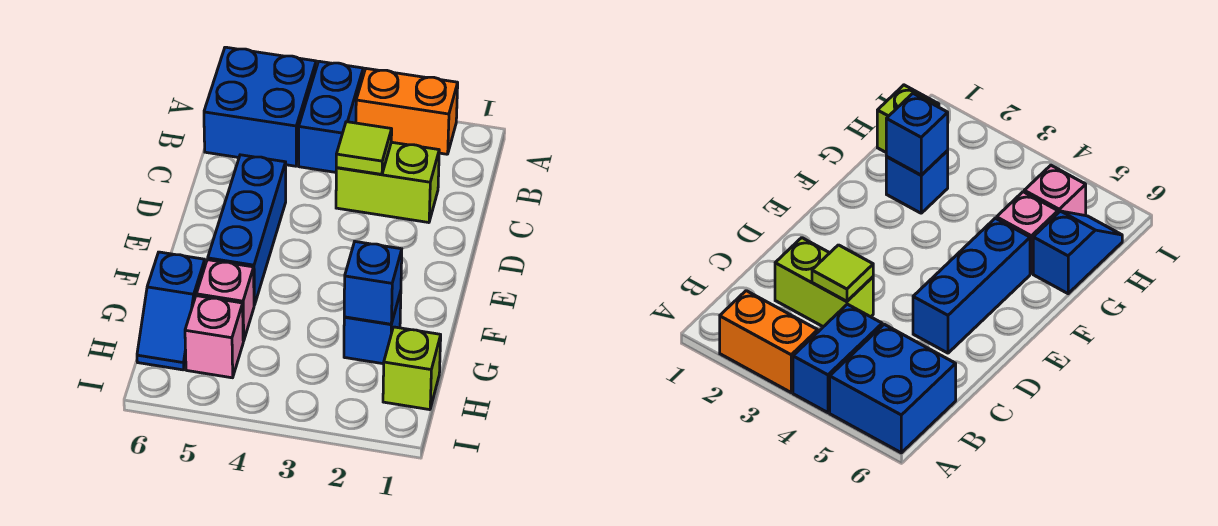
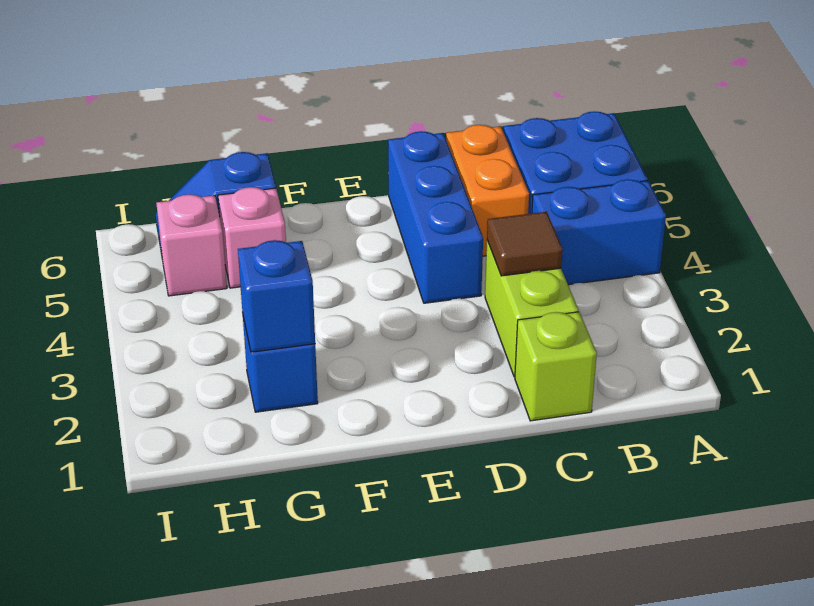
orange 1x2 brick [356,69,458,154] -> orange 1x2 brick moved to [446,125,529,256]
lime 1x1 tile [336,122,392,174] -> brown 1x1 tile [487,212,563,276]
blue 1x3 brick [208,155,286,305] -> blue 1x3 brick turned to [388,131,483,303]
lime 1x1 brick [383,327,441,410] -> lime 1x1 brick moved to [515,312,597,421]

